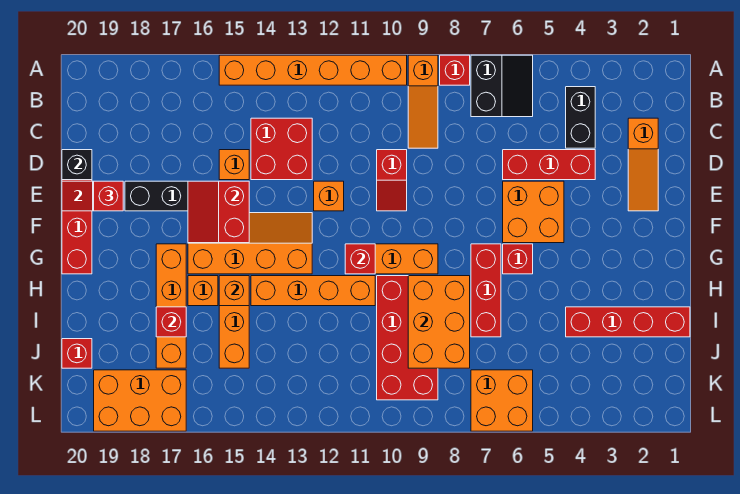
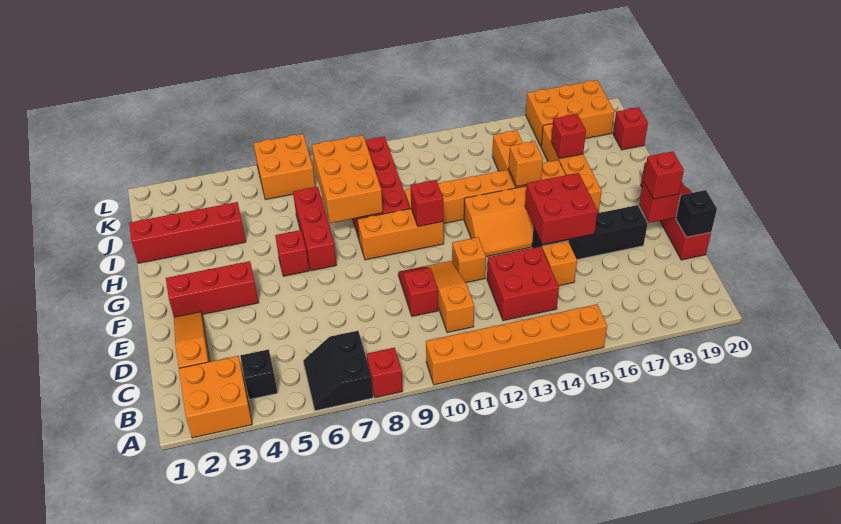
orange 1x3 slope [408,55,438,148] -> orange 1x3 slope moved to [426,261,474,333]
black 1x2 brick [566,87,595,148] -> black 1x1 brick [240,349,278,400]
red 1x3 brick [503,150,595,180] -> red 1x3 brick moved to [166,261,259,317]
orange 2x2 brick [503,181,564,243] -> orange 2x2 brick moved to [179,356,252,438]
red 2x2 slope [188,181,249,243] -> red 2x2 brick [525,173,598,245]

